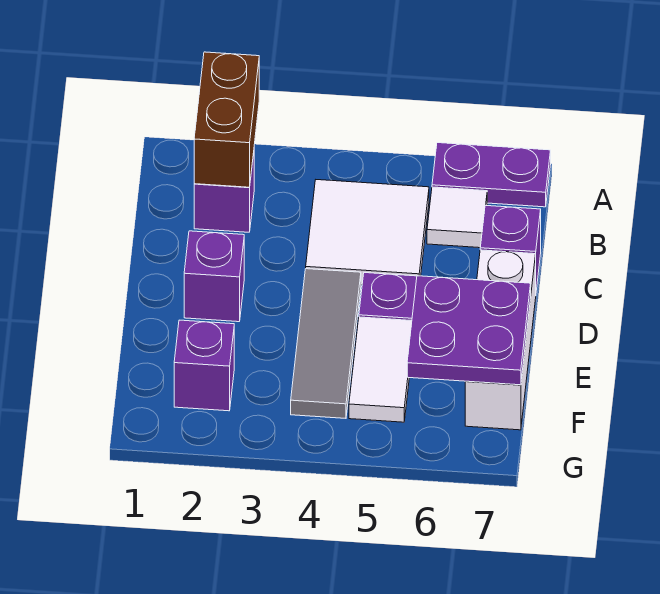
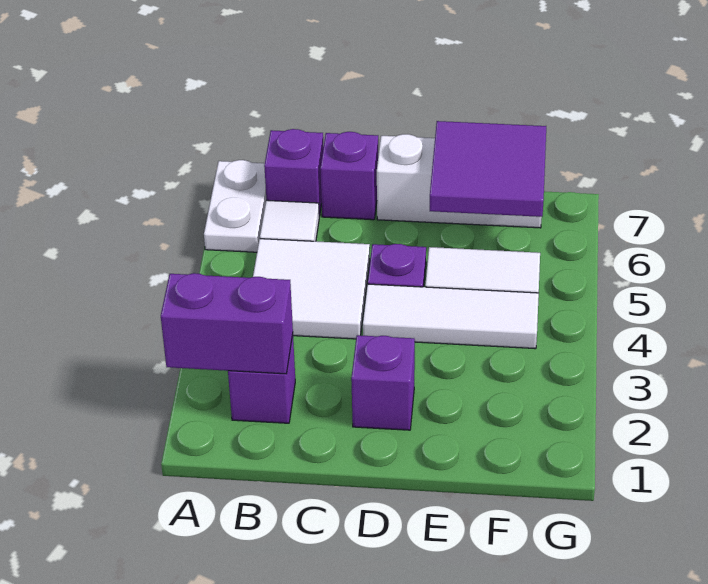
brown 1x2 brick [194,52,259,187] -> purple 1x2 brick [161,273,293,374]
purple 1x2 plate [432,143,551,207] -> white 1x2 plate [204,160,266,252]
grey 1x3 tile [291,269,361,418] -> white 1x3 tile [363,284,539,349]
purple 2x2 plate [407,276,531,385] -> purple 2x2 tile [430,121,546,217]
purple 1x1 brick [174,320,234,411] -> purple 1x1 brick moved to [264,129,324,217]

